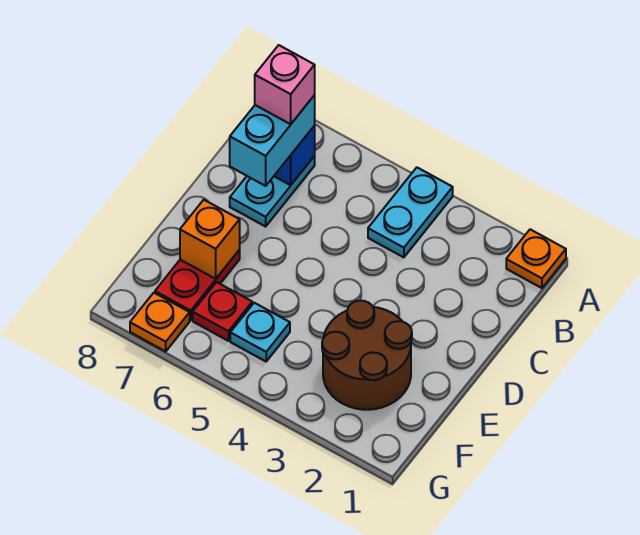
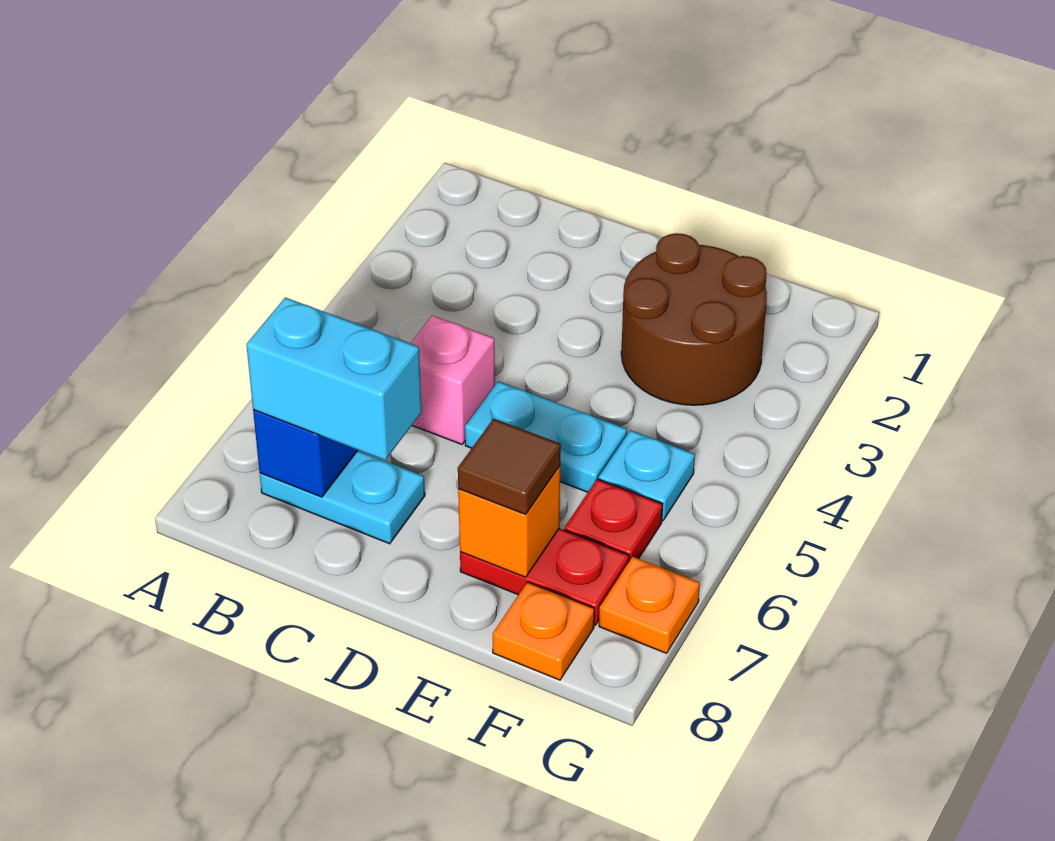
orange 1x1 plate [506,229,566,288] -> orange 1x1 plate moved to [493,582,594,680]
cyan 1x2 plate [368,168,453,257] -> cyan 1x2 plate moved to [465,381,627,492]
pink 1x1 brick [255,45,315,124] -> pink 1x1 brick moved to [411,316,495,444]
none -> brown 1x1 tile [458,419,561,514]

